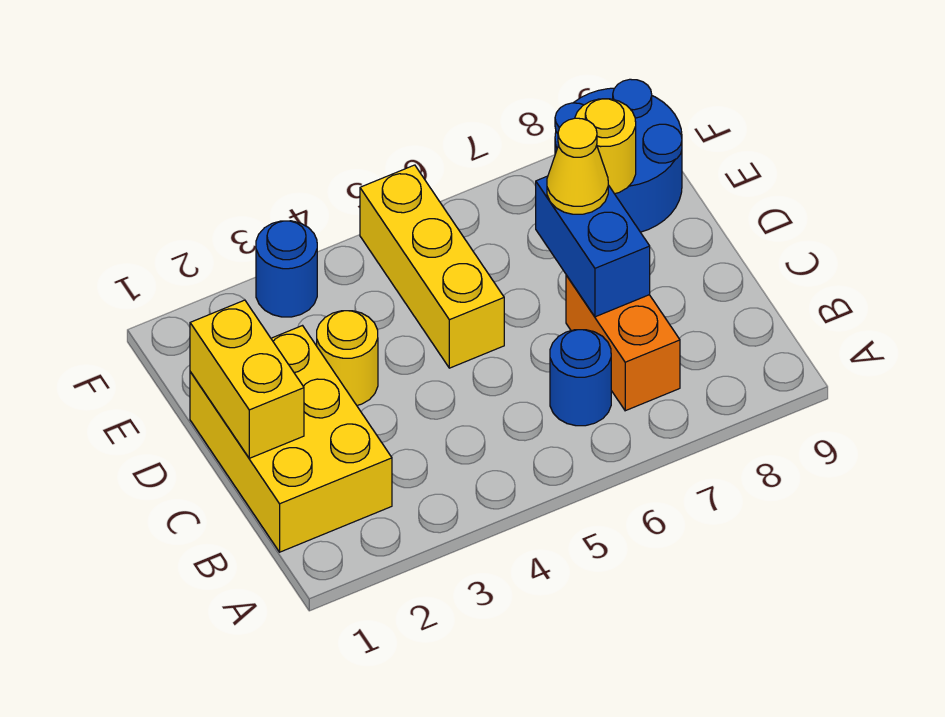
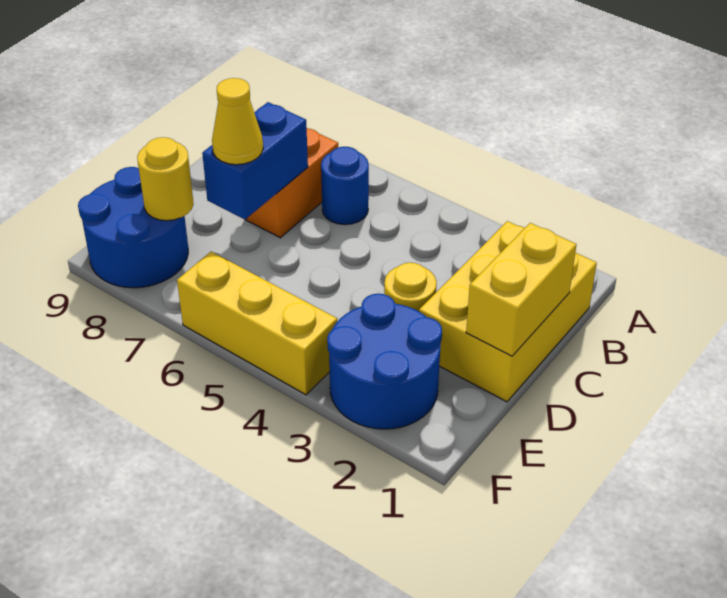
yellow 1x3 brick [360,165,504,368] -> yellow 1x3 brick turned to [177,252,337,395]
blue 1x1 round brick [256,221,317,317] -> blue 2x2 round brick [327,294,442,429]

